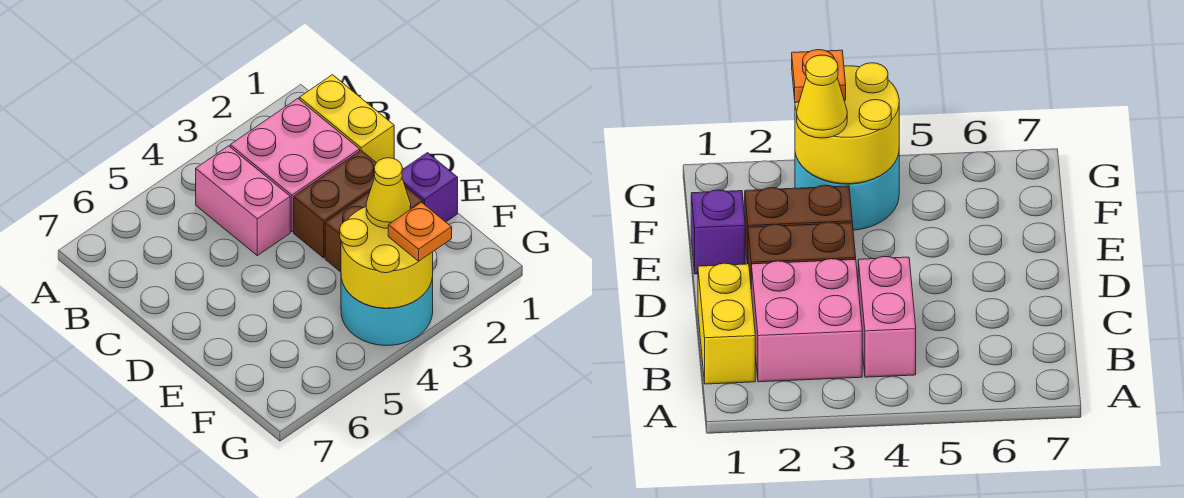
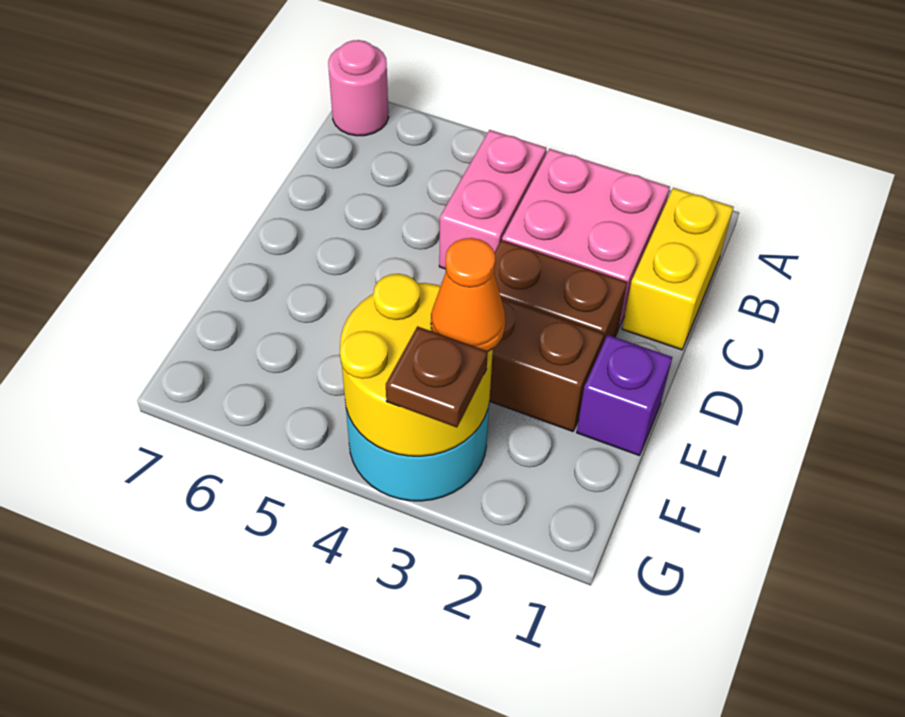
none -> pink 1x1 round brick [328,40,389,136]
yellow 1x1 cone [366,158,411,228] -> orange 1x1 cone [431,238,505,351]
orange 1x1 plate [388,202,452,261] -> brown 1x1 plate [386,326,488,427]

